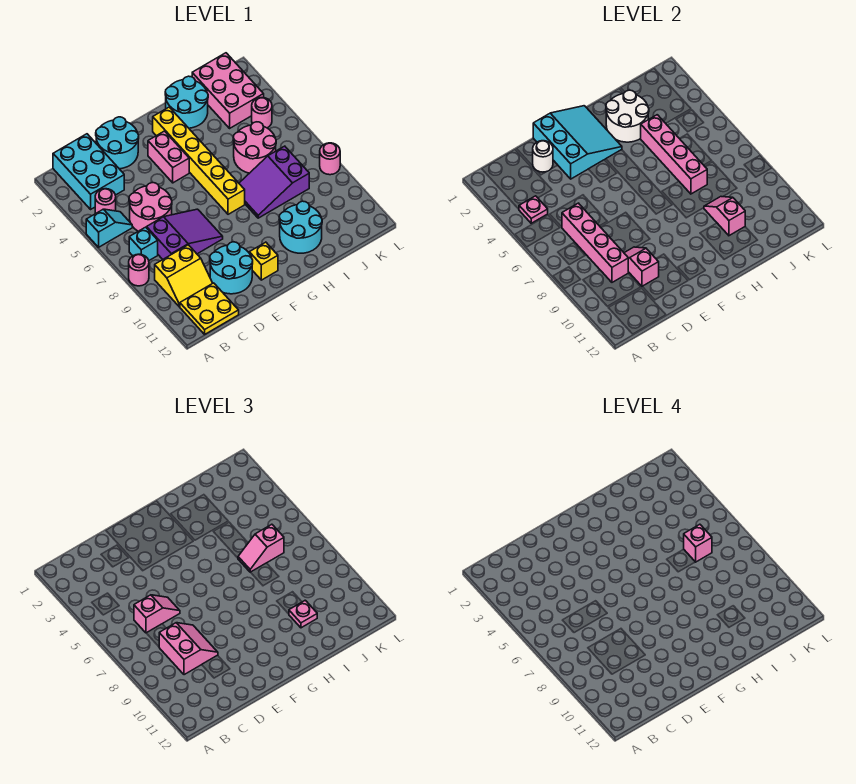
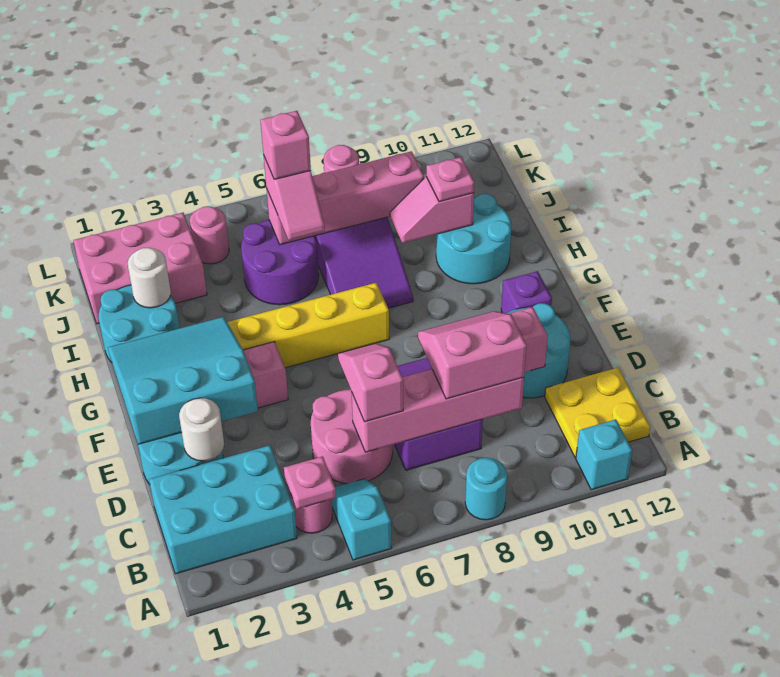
pink 1x1 round brick [129,254,149,286] -> cyan 1x1 round brick [465,458,507,520]
cyan 1x1 brick [129,227,158,260] -> cyan 1x1 brick moved to [576,420,632,490]
yellow 2x2 slope [155,245,213,307] -> none
yellow 1x1 brick [249,242,278,280] -> purple 1x1 brick [501,271,552,313]
white 2x2 round brick [606,90,649,142] -> white 1x1 round brick [128,248,171,308]
pink 1x4 brick [641,115,707,194] -> pink 1x4 brick moved to [266,151,424,245]
pink 2x2 round brick [233,122,276,173] -> purple 2x2 round brick [241,220,319,305]

